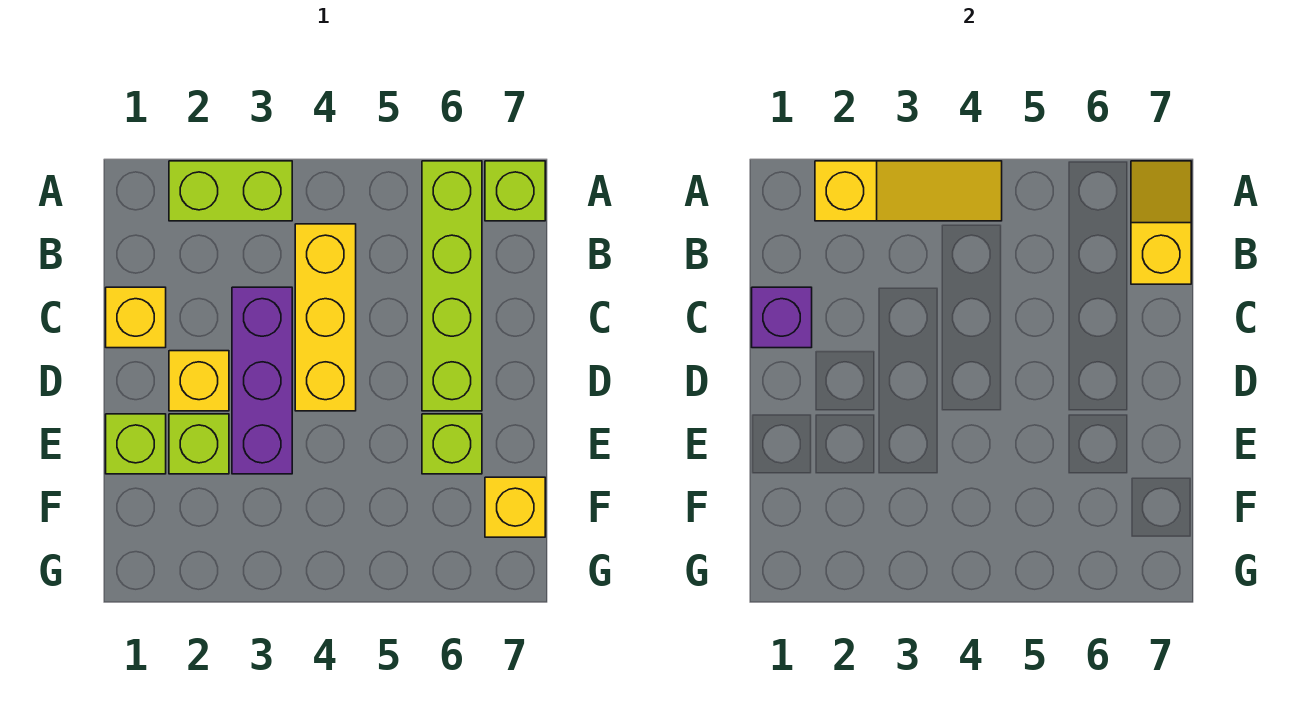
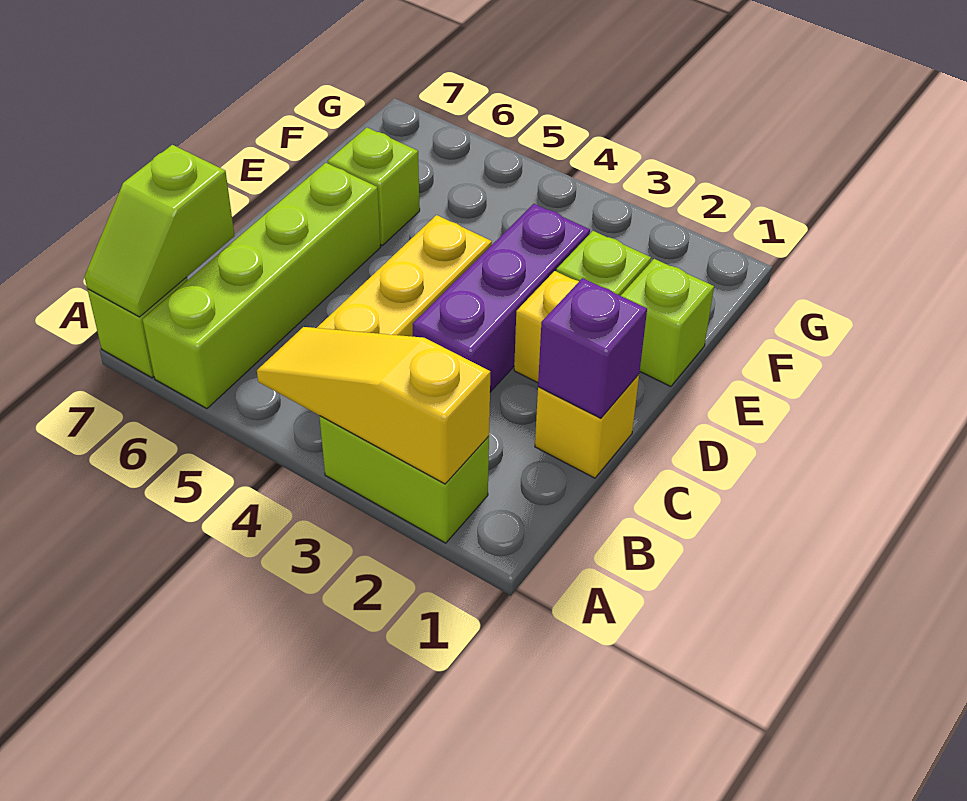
yellow 1x2 slope [1131,161,1191,284] -> lime 1x2 slope [84,145,235,317]
yellow 1x1 brick [485,477,545,537] -> none

